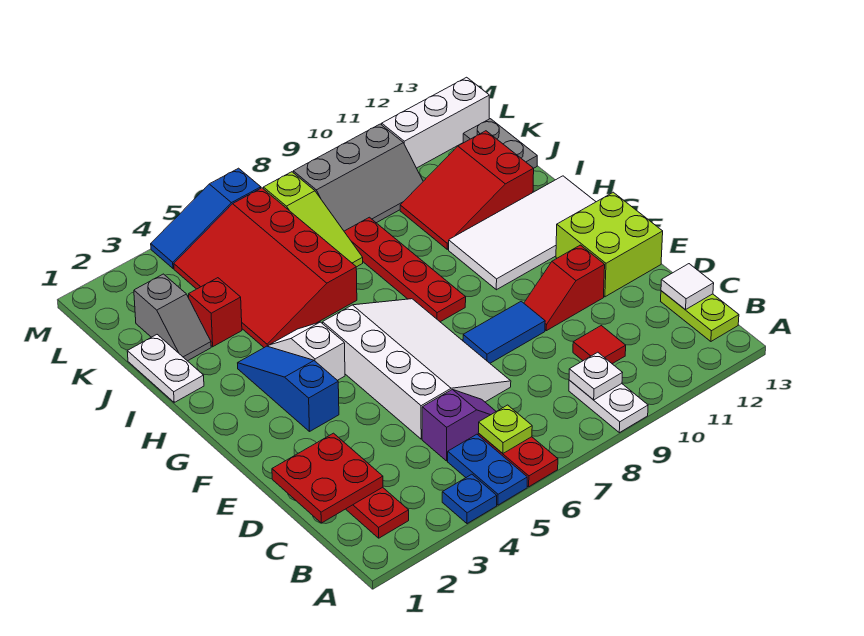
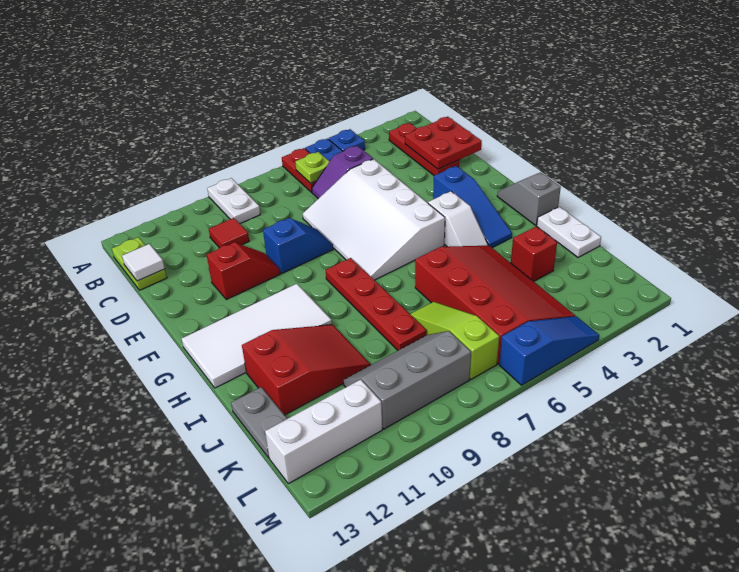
white 1x1 plate [569,352,622,400] -> none
blue 1x2 tile [463,301,545,363] -> blue 1x2 slope [263,218,333,273]
lime 2x2 brick [556,192,663,297] -> none
grey 1x2 slope [134,274,211,361] -> grey 1x2 slope moved to [497,172,561,225]

